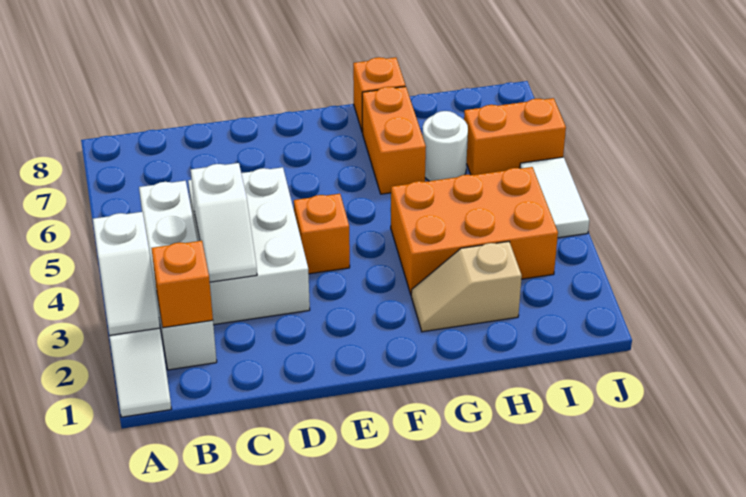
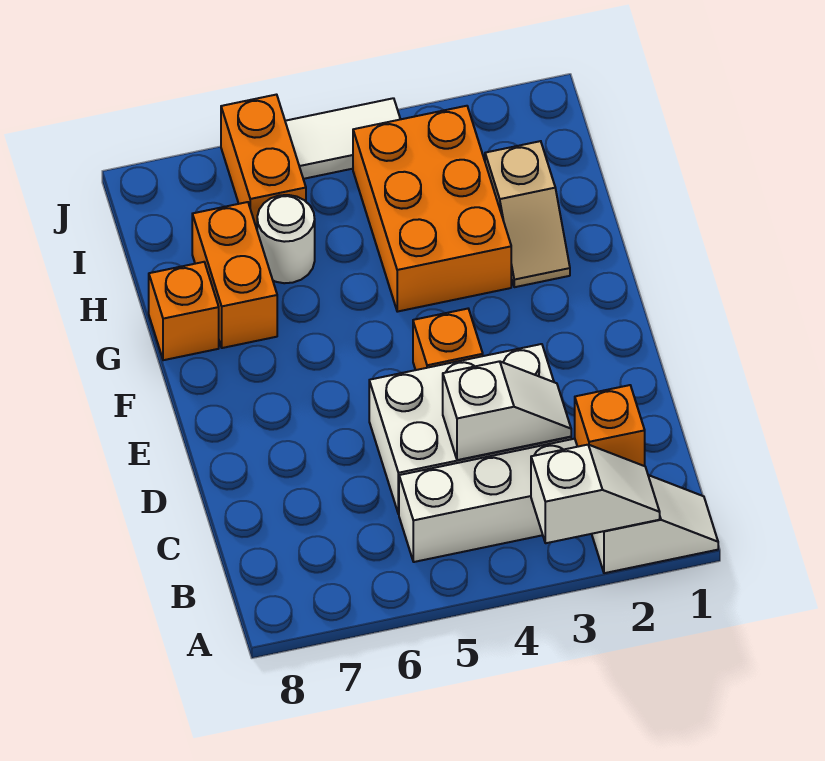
orange 1x2 brick [362,86,426,194] -> orange 1x2 brick turned to [192,202,277,348]

